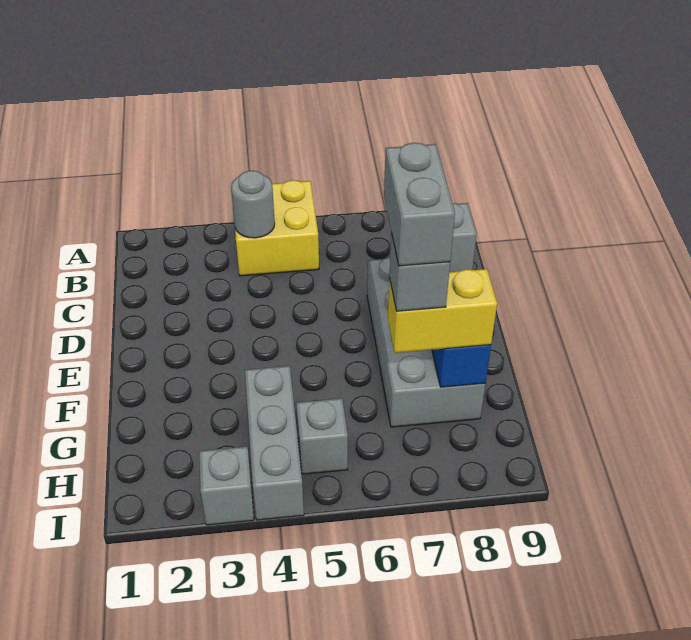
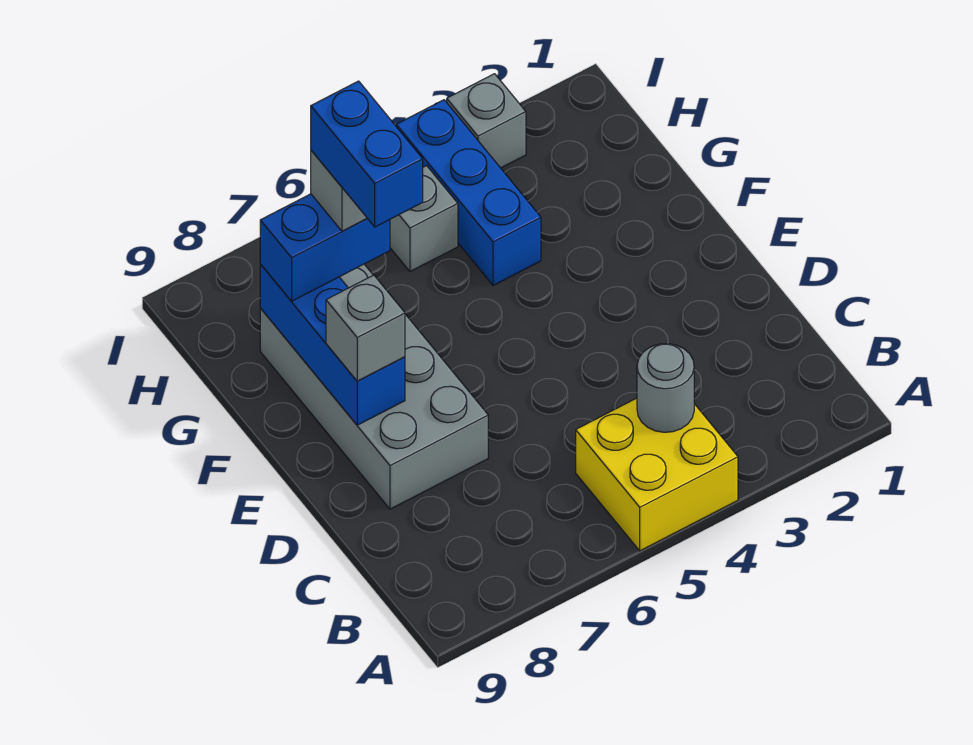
grey 1x2 brick [384,143,455,266] -> blue 1x2 brick [311,81,423,227]
grey 1x3 brick [245,366,304,520] -> blue 1x3 brick [396,100,541,286]
yellow 1x2 brick [388,269,497,353] -> blue 1x2 brick [260,194,390,301]

